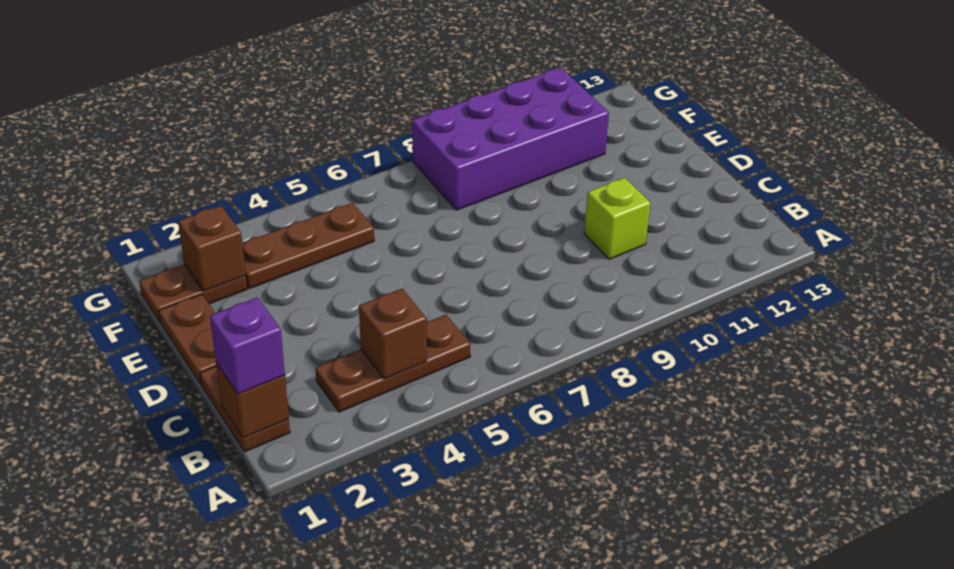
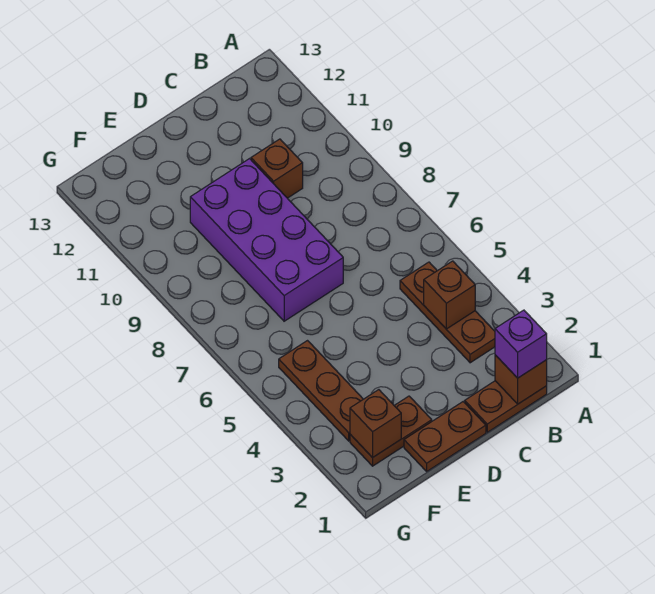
lime 1x1 brick [584,178,650,259] -> brown 1x1 brick [251,139,303,198]
brown 1x2 plate [139,265,247,322] -> brown 1x2 plate turned to [350,396,432,466]
purple 2x4 brick [412,68,609,210] -> purple 2x4 brick moved to [190,159,343,321]

